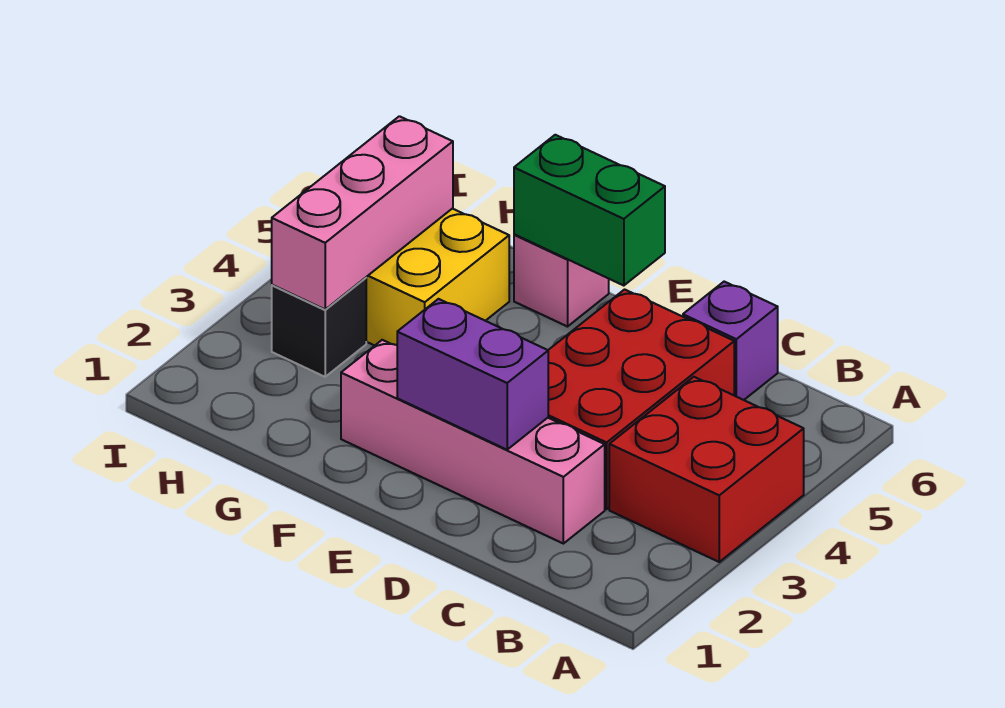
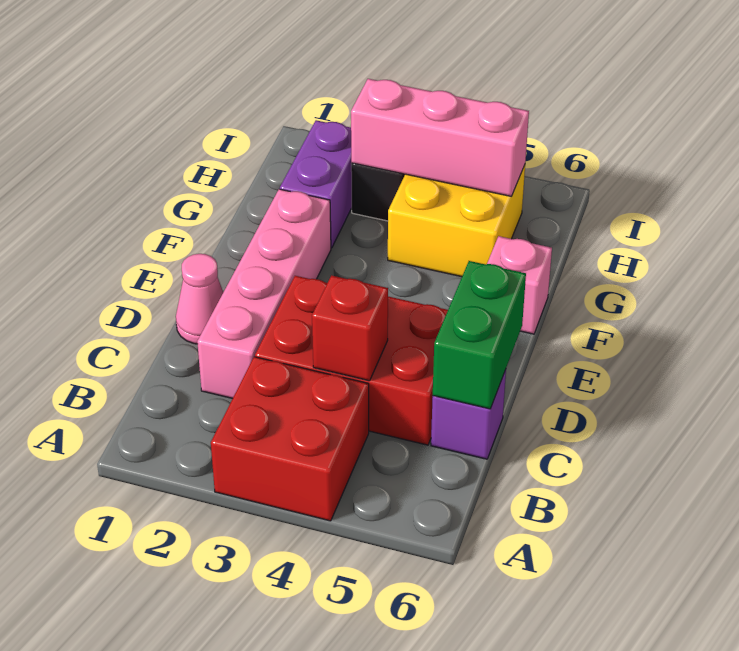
none -> red 1x1 brick [312,275,388,381]
none -> pink 1x1 cone [176,254,223,344]
purple 1x2 brick [397,299,548,450] -> purple 1x2 brick moved to [280,120,352,248]
green 1x2 brick [514,135,665,286] -> green 1x2 brick moved to [433,261,526,409]

